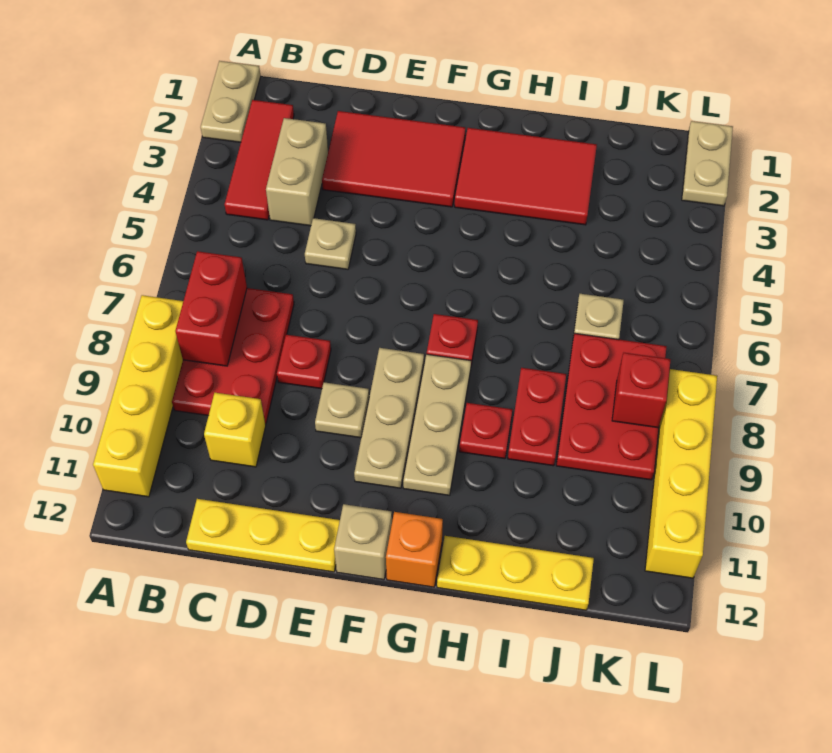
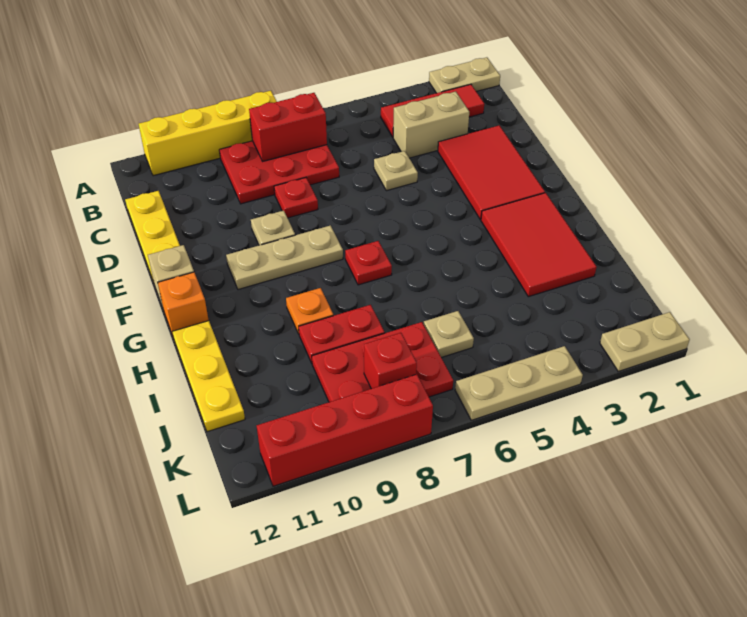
yellow 1x1 brick [204,393,266,467] -> none
tan 1x3 plate [403,354,471,495] -> tan 1x3 plate moved to [455,346,583,420]
red 1x1 plate [459,403,512,459] -> orange 1x1 plate [286,288,333,334]
yellow 1x4 brick [645,369,717,578] -> red 1x4 brick [257,374,433,486]

